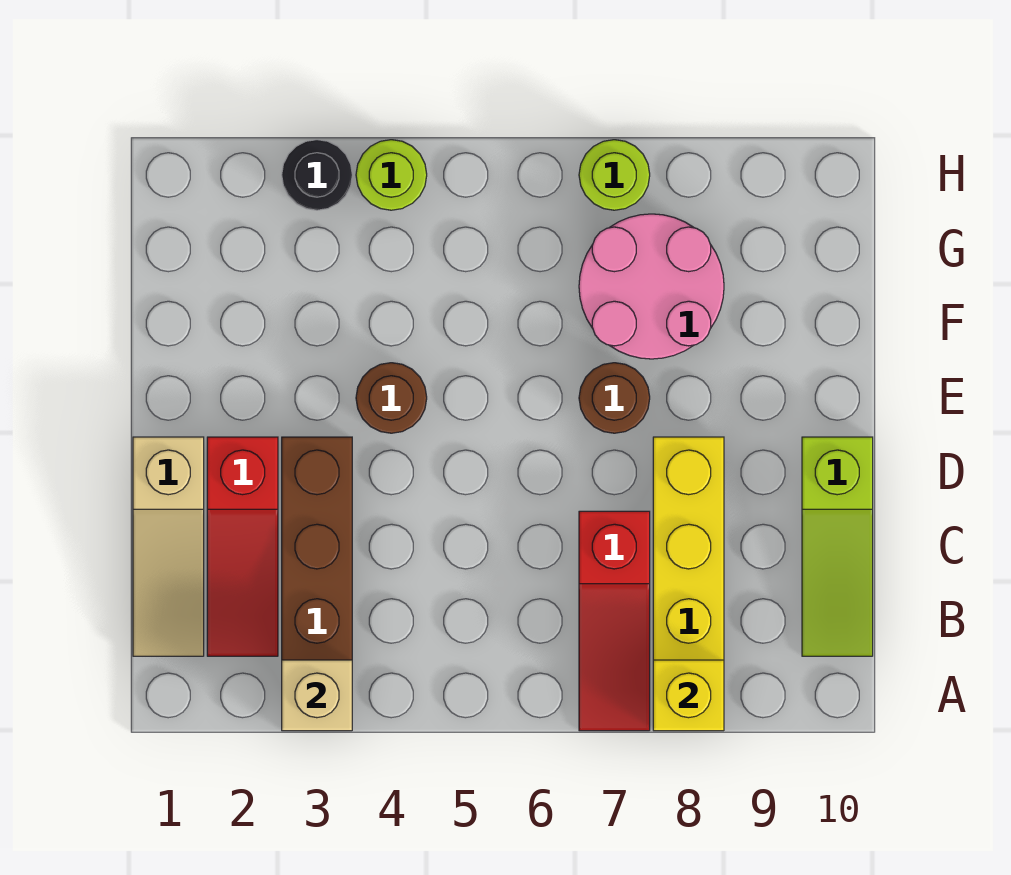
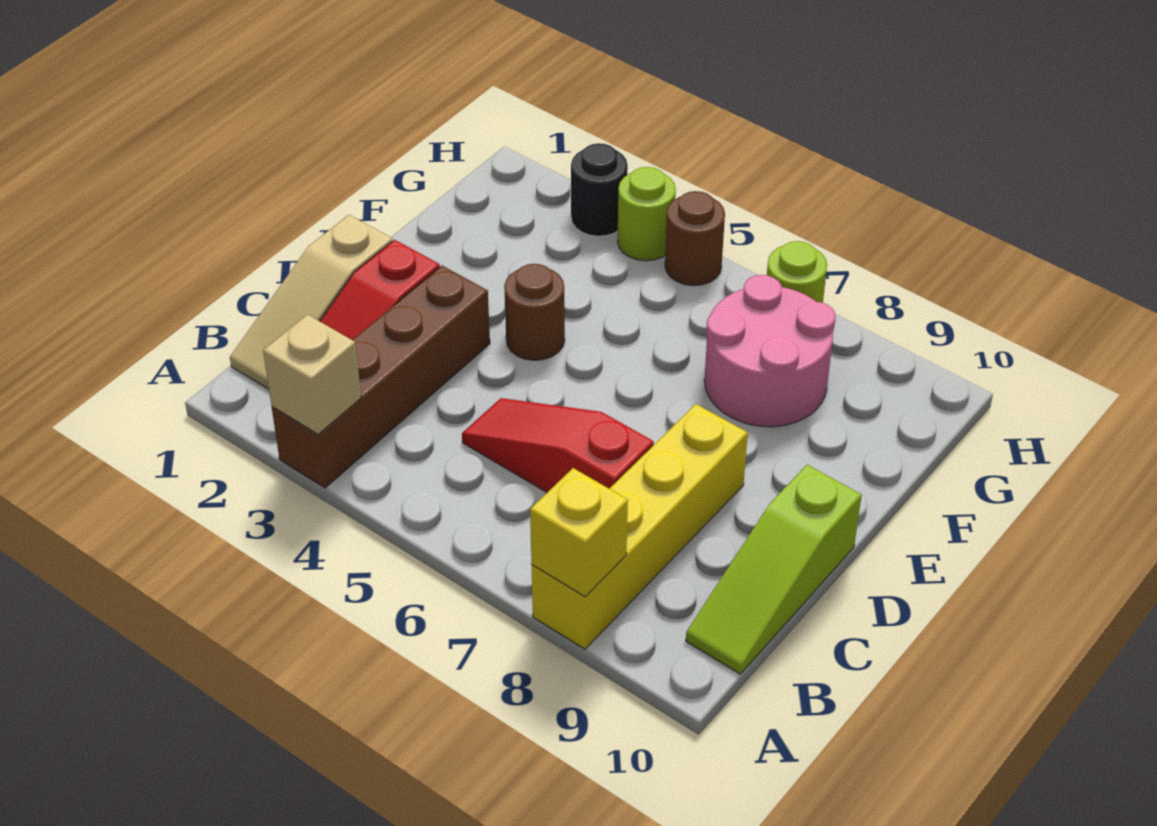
red 1x3 slope [579,511,650,731] -> red 1x3 slope turned to [462,398,654,492]
brown 1x1 round brick [579,363,650,433] -> brown 1x1 round brick moved to [665,191,725,286]

